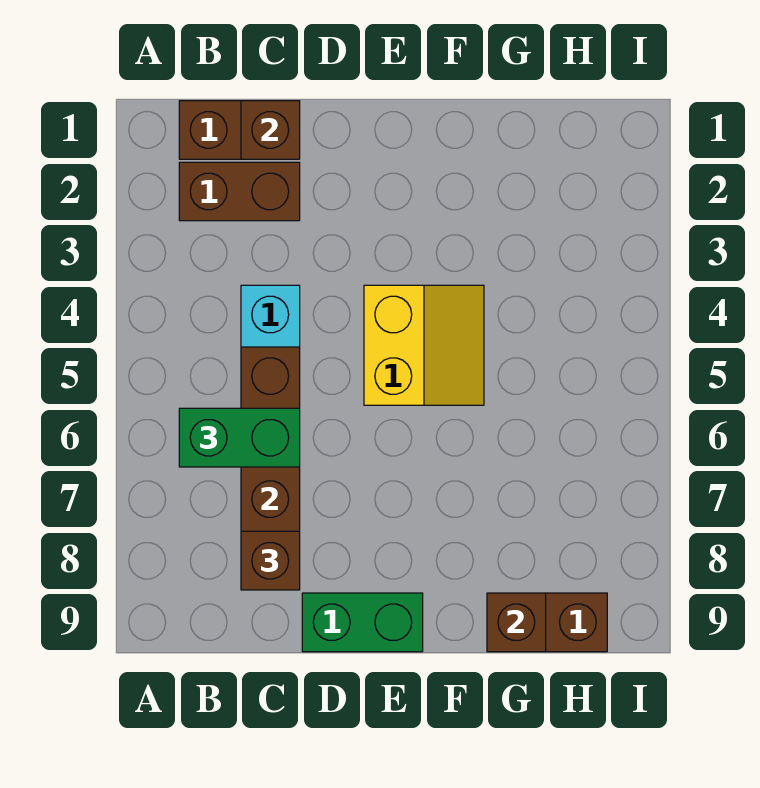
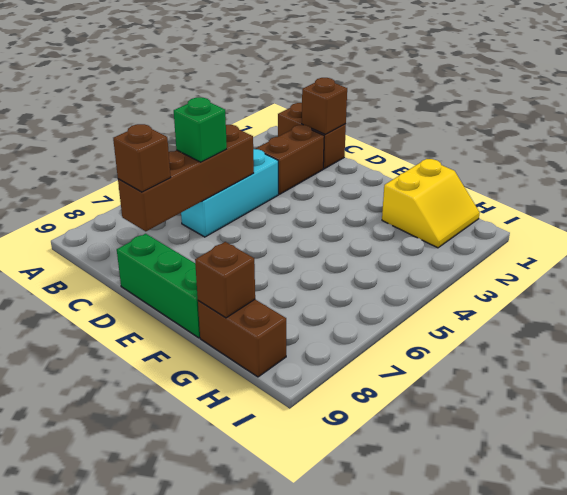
brown 1x2 brick [179,162,300,221] -> brown 1x2 brick turned to [256,125,324,194]
green 1x2 brick [179,408,300,467] -> green 1x1 brick [174,97,227,162]
green 1x2 brick [302,593,423,652] -> green 1x3 brick [117,234,200,338]
yellow 2x2 slope [364,285,484,405] -> yellow 2x2 slope moved to [382,159,480,248]

